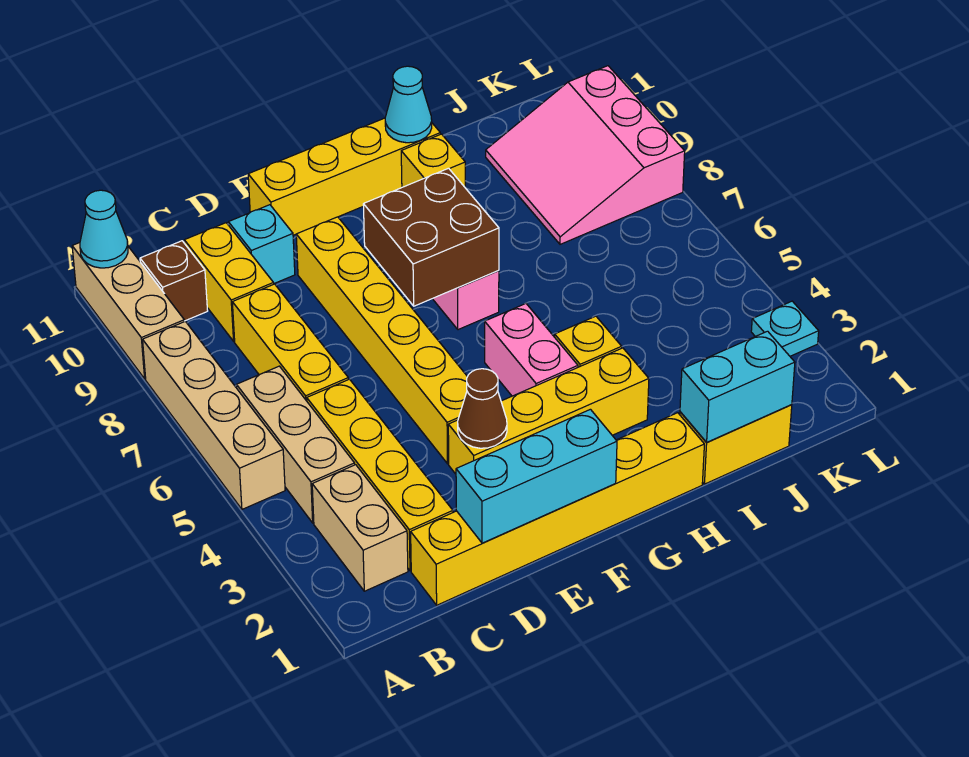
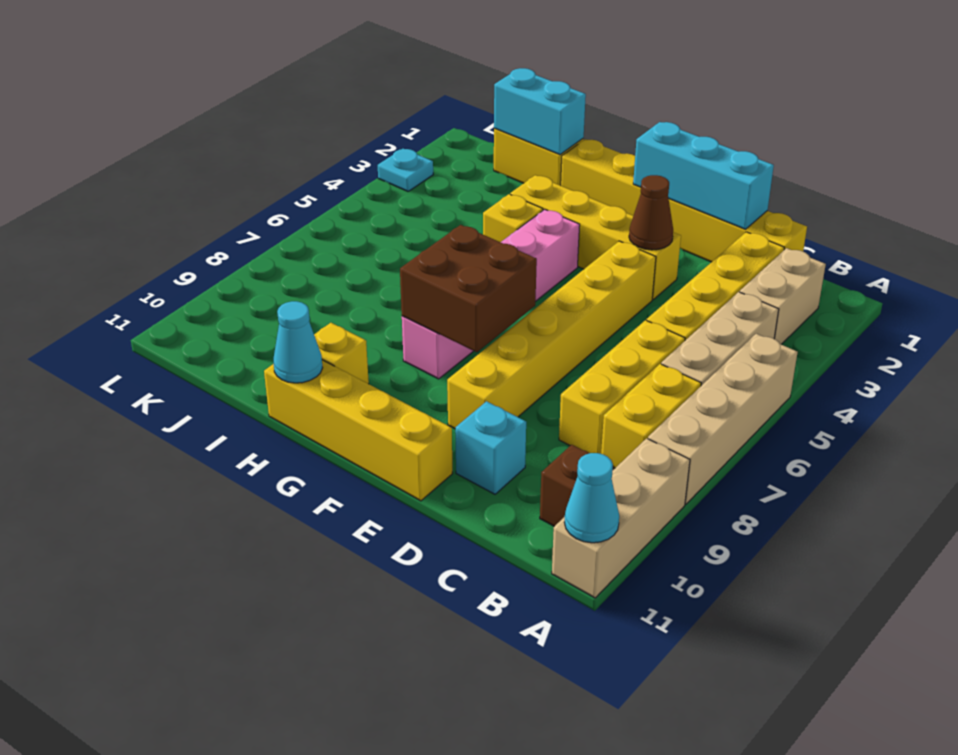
yellow 1x2 brick [184,223,274,341] -> yellow 1x2 brick moved to [601,364,701,468]
pink 3x3 slope [486,66,685,244] -> none

